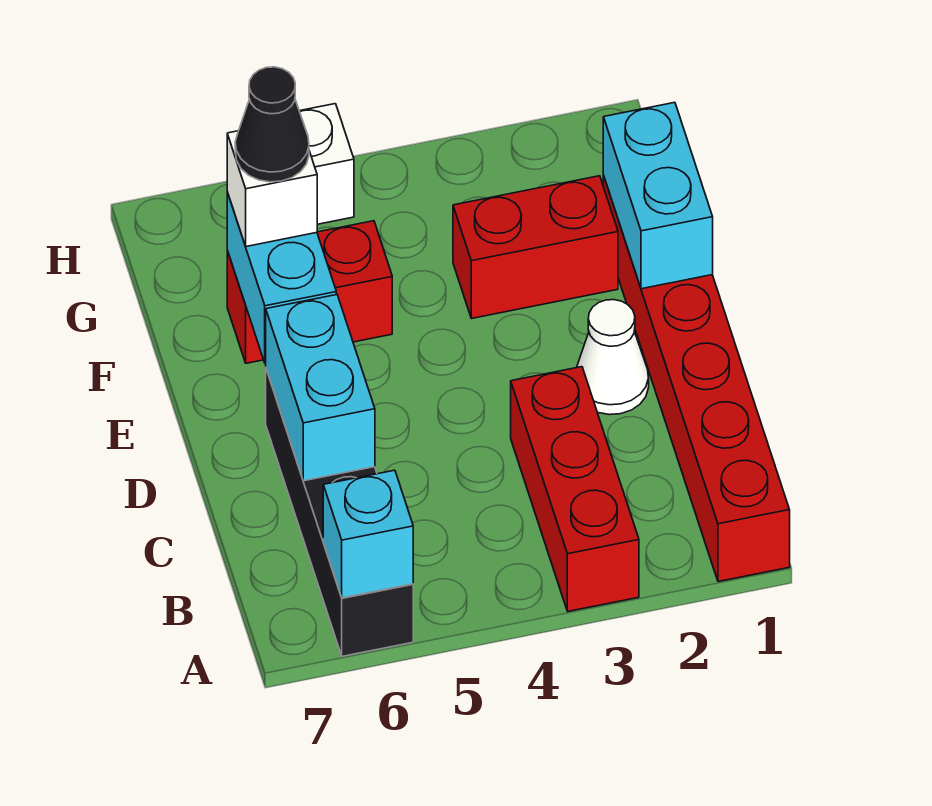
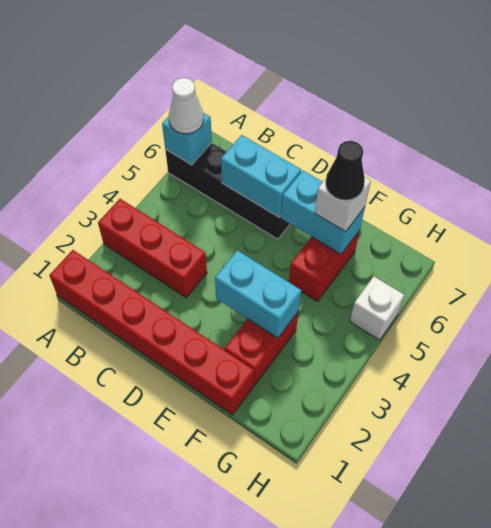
white 1x1 cone [577,300,649,415] -> white 1x1 cone moved to [169,78,204,134]
cyan 1x2 brick [603,102,713,289] -> cyan 1x2 brick moved to [215,250,301,338]

